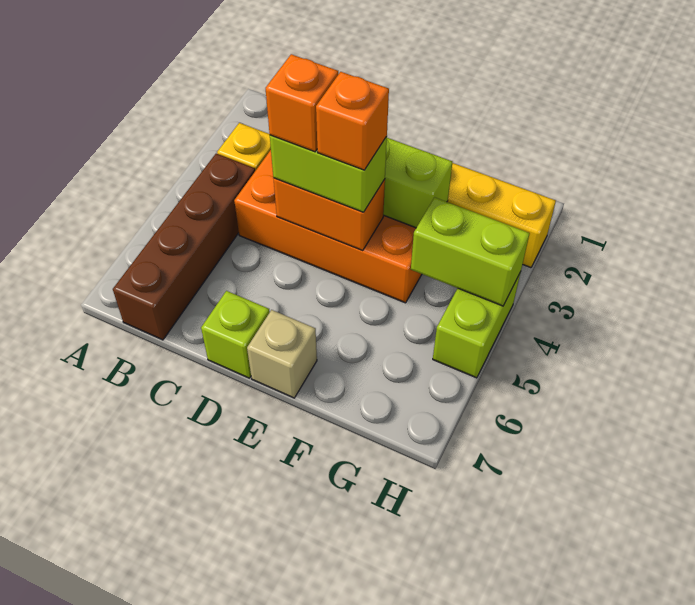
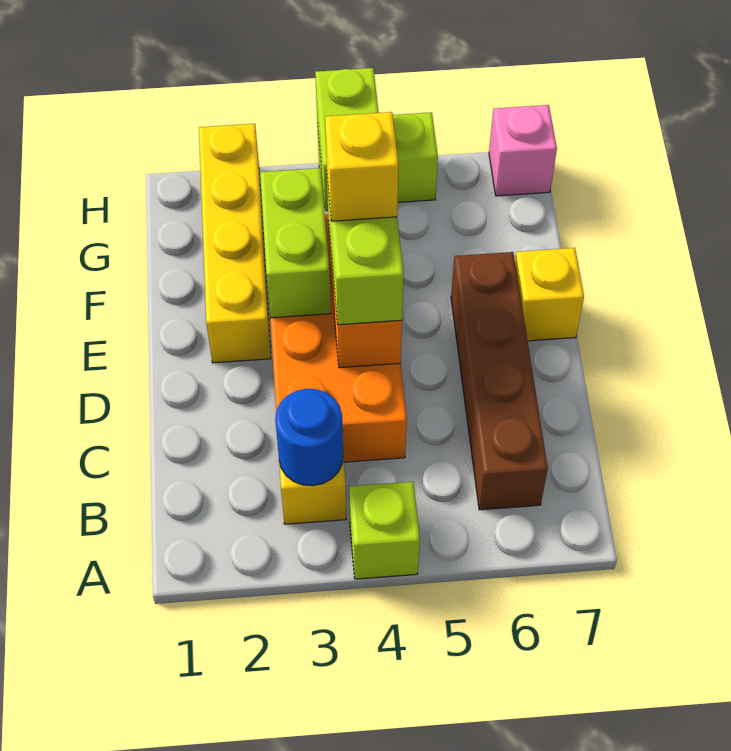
none -> blue 1x1 round brick [275,389,343,486]
brown 1x4 brick [113,154,255,340] -> brown 1x4 brick turned to [451,252,548,510]
orange 1x1 brick [266,54,338,152] -> none
lime 1x1 brick [201,291,270,378] -> lime 1x1 brick moved to [349,482,420,579]
orange 1x1 brick [316,72,389,170] -> yellow 1x1 brick [325,112,399,221]
tan 1x1 brick [247,310,317,398] -> yellow 1x1 brick [515,248,584,341]
none -> pink 1x1 brick [489,105,557,196]

